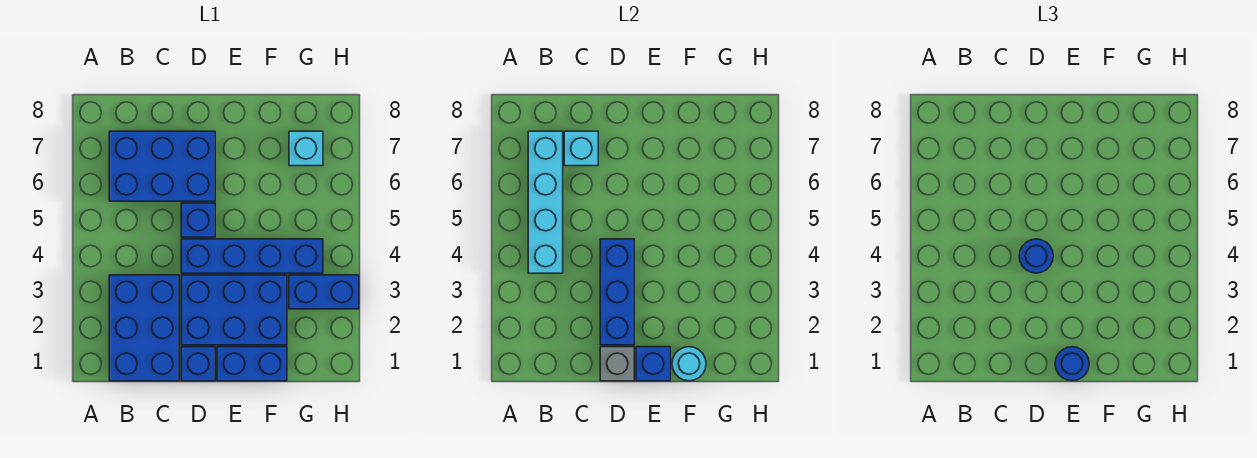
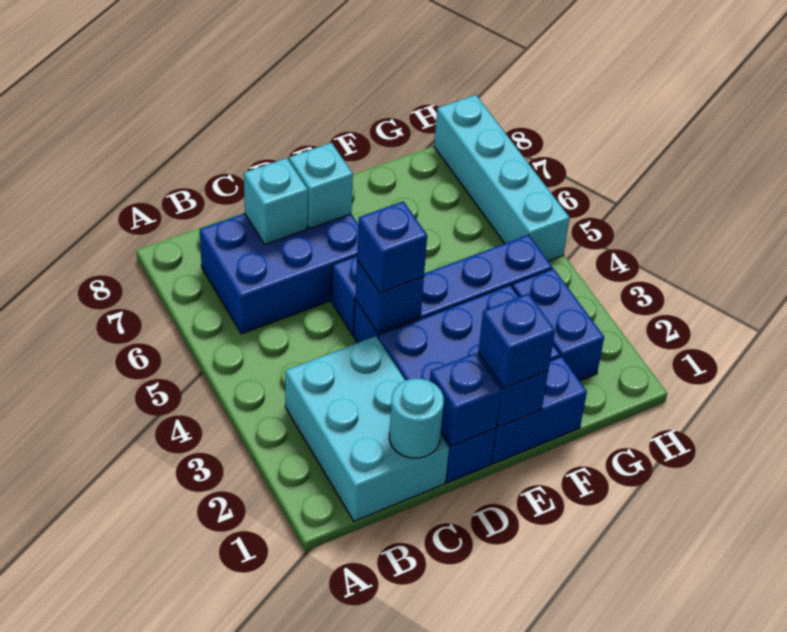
blue 2x3 brick [109,275,179,381] -> cyan 2x3 brick [285,336,449,521]
cyan 1x4 brick [528,131,563,273] -> cyan 1x4 brick moved to [434,95,570,261]
grey 1x1 brick [600,347,634,381] -> blue 1x1 brick [430,353,501,446]
blue 1x3 brick [600,239,634,345] -> blue 1x1 brick [355,260,424,333]
blue 1x1 round brick [1019,239,1053,273] -> blue 1x1 brick [357,201,427,293]
blue 1x1 round brick [1055,347,1089,381] -> blue 1x1 brick [478,294,555,388]
cyan 1x1 round brick [672,347,706,381] -> cyan 1x1 round brick moved to [389,378,444,458]
blue 1x2 brick [289,275,359,309] -> blue 1x2 brick turned to [512,268,604,381]
cyan 1x1 brick [289,131,323,166] -> cyan 1x1 brick moved to [289,143,353,228]

